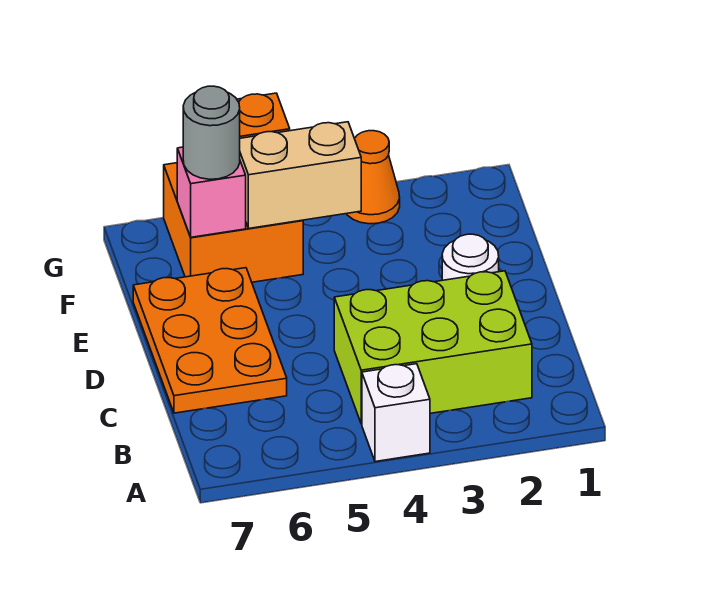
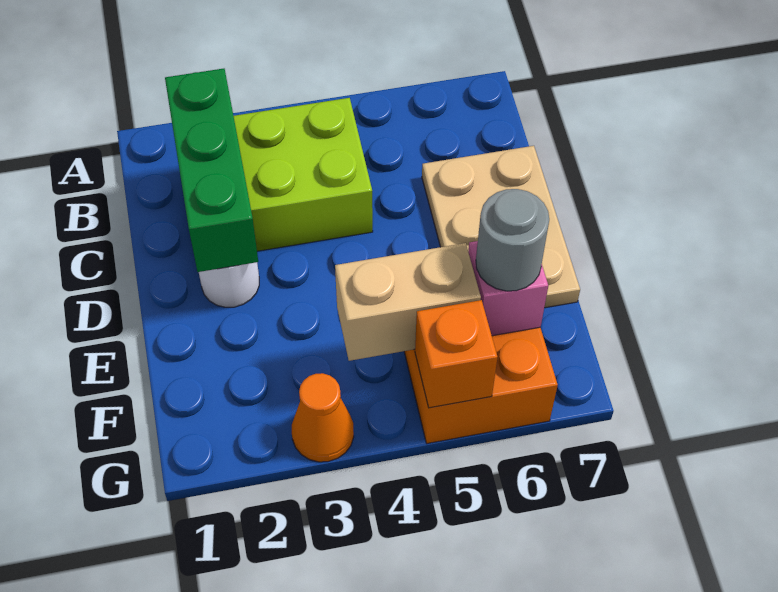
white 1x1 brick [362,364,430,462] -> none
none -> green 1x3 brick [165,69,258,272]
orange 2x3 plate [133,268,287,413] -> tan 2x3 plate [422,146,580,308]

